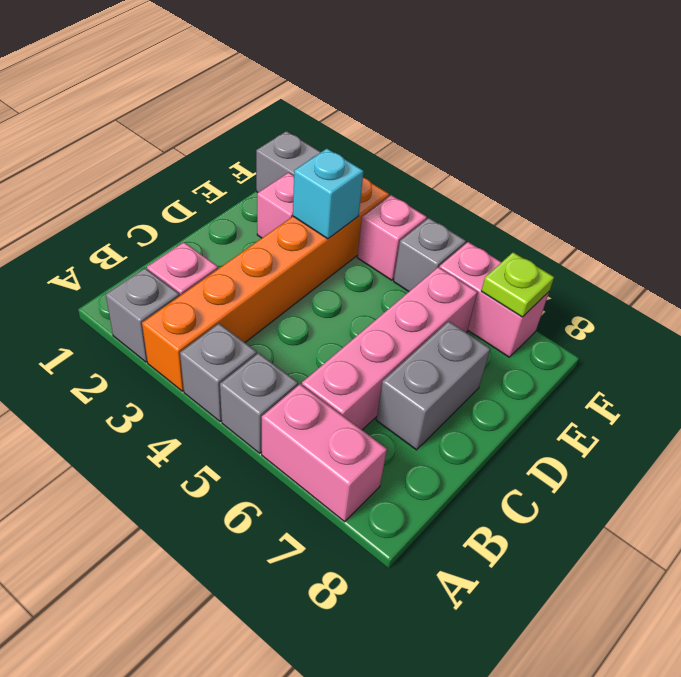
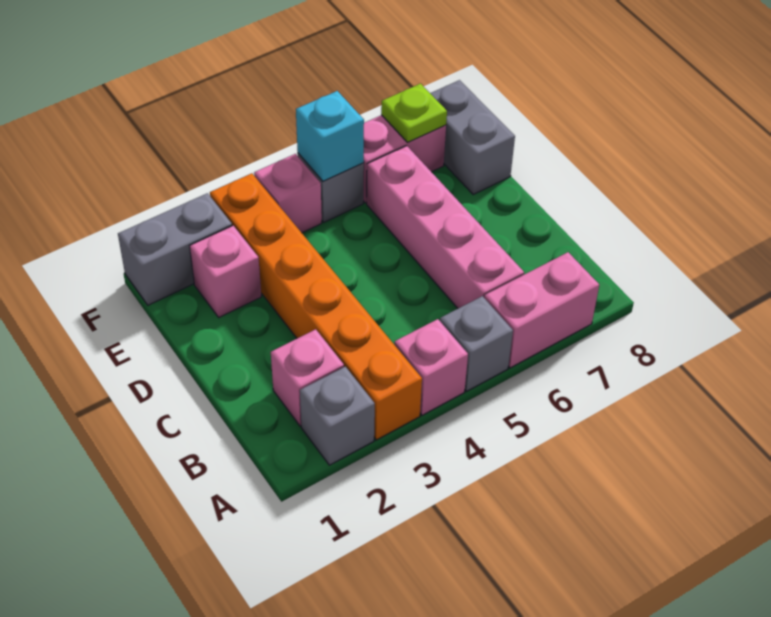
grey 1x1 brick [180,324,257,422] -> pink 1x1 brick [394,319,468,415]
grey 1x2 brick [376,321,490,450] -> grey 1x2 brick moved to [430,80,515,195]
cyan 1x1 brick [293,149,364,239] -> cyan 1x1 brick moved to [296,91,364,181]

